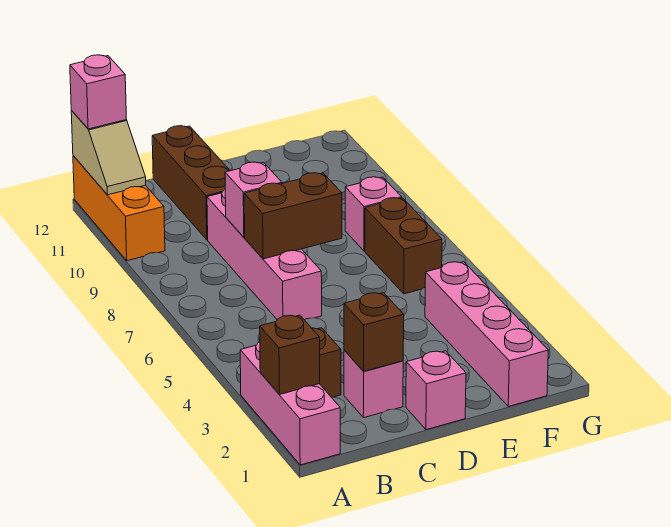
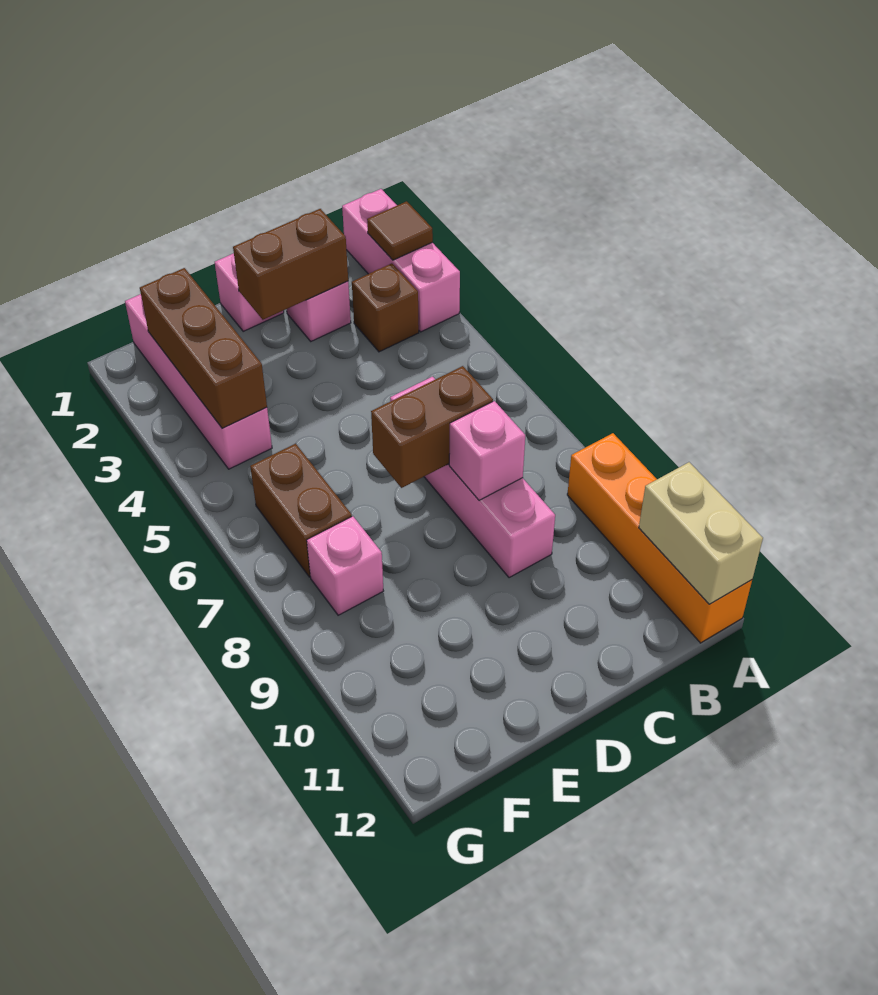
brown 1x1 brick [260,315,320,395] -> brown 1x1 tile [367,201,433,260]
orange 1x3 brick [73,156,165,261] -> orange 1x4 brick [567,433,752,643]
tan 1x2 slope [71,111,146,195] -> tan 1x2 brick [639,462,763,604]
pink 1x1 brick [70,55,127,129] -> none
brown 1x1 brick [344,293,404,371] -> brown 1x2 brick [233,209,348,320]
brown 1x3 brick [152,126,230,240] -> brown 1x3 brick moved to [140,268,267,428]

